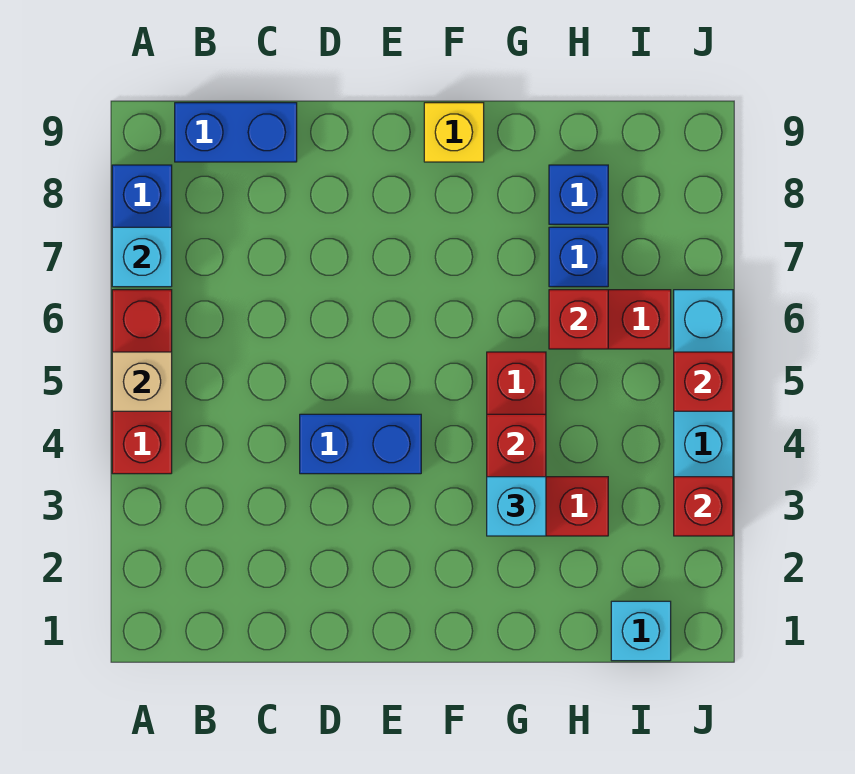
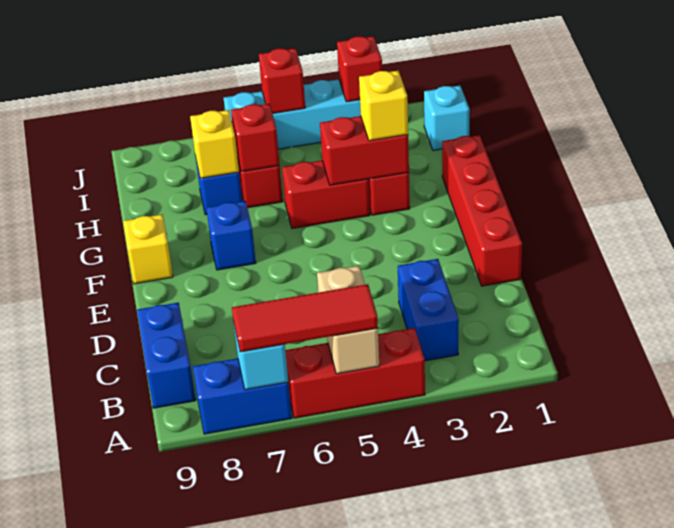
tan 1x1 brick [112,352,172,411] -> tan 1x2 brick [317,266,379,374]
none -> red 1x3 tile [232,284,378,352]
none -> red 1x4 brick [442,135,522,286]
blue 1x2 brick [300,414,421,474] -> blue 1x2 brick moved to [398,259,459,361]
cyan 1x1 brick [487,477,546,536] -> yellow 1x1 brick [359,71,408,141]
none -> yellow 1x1 brick [190,110,239,178]
blue 1x1 brick [549,165,608,224] -> blue 1x1 brick moved to [207,201,256,270]

